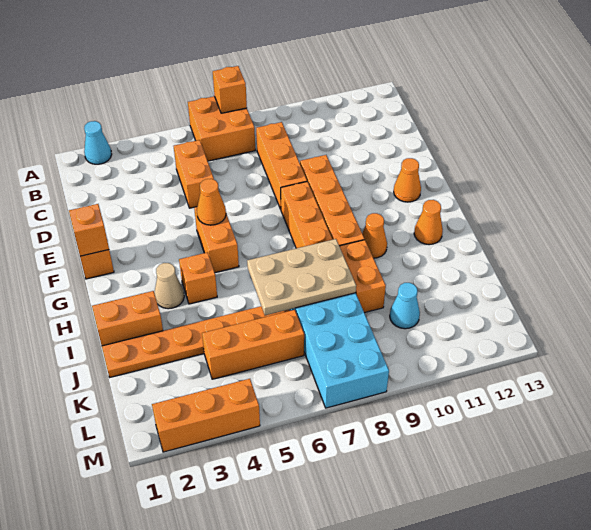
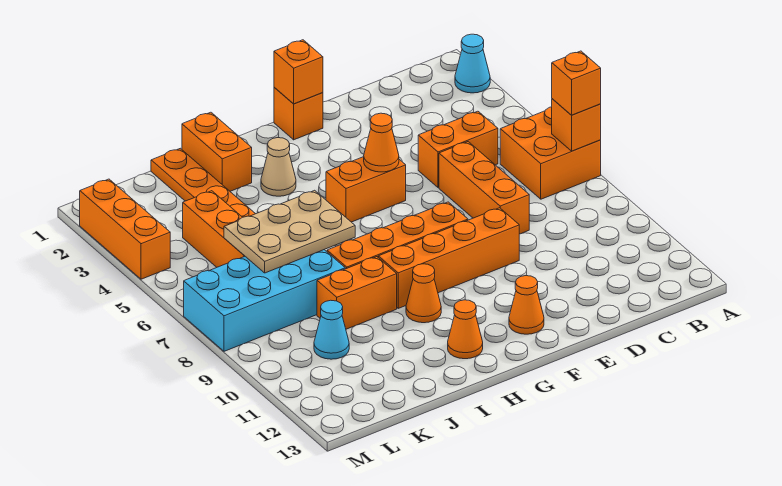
orange 1x3 brick [256,122,307,209] -> orange 1x3 brick turned to [439,142,529,234]
orange 1x1 brick [179,252,217,304] -> orange 1x1 brick moved to [552,51,601,115]
tan 2x3 plate [247,239,356,315] -> tan 2x3 plate turned to [224,190,355,273]

